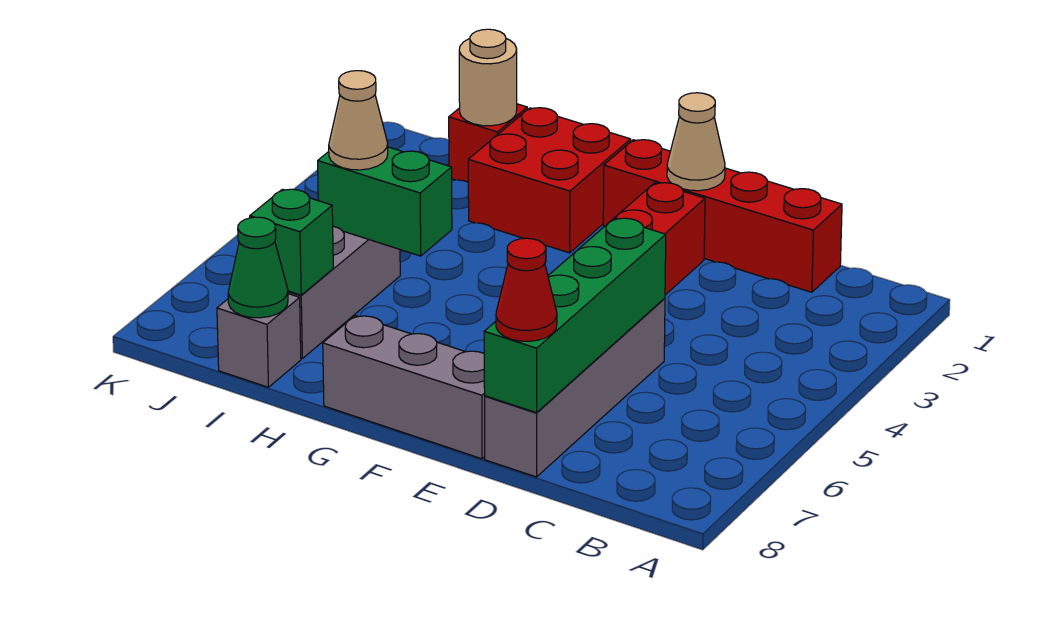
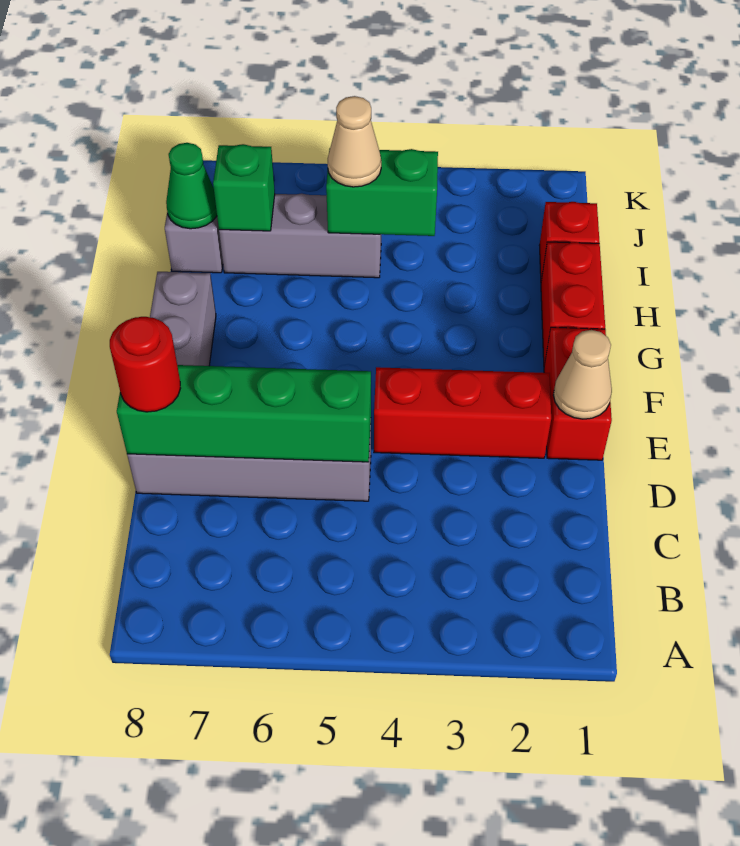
red 1x4 brick [603,140,842,292] -> red 1x2 brick [544,327,612,460]
red 1x1 cone [496,238,557,341] -> red 1x1 round brick [110,317,181,412]
red 2x2 brick [468,108,631,253] -> red 1x2 brick [541,242,605,365]
green 1x2 brick [318,147,452,256] -> green 1x2 brick turned to [326,149,438,236]
tan 1x1 round brick [459,29,517,126] -> none

